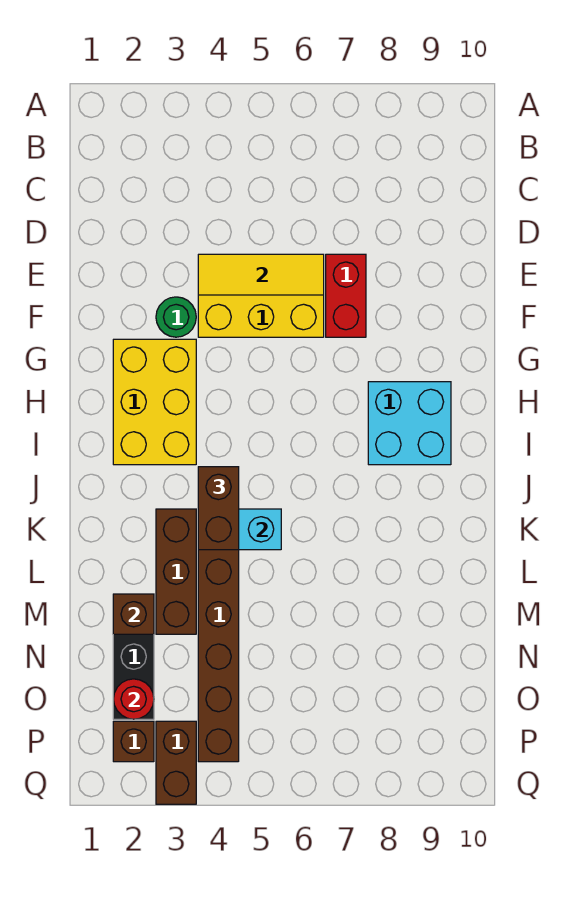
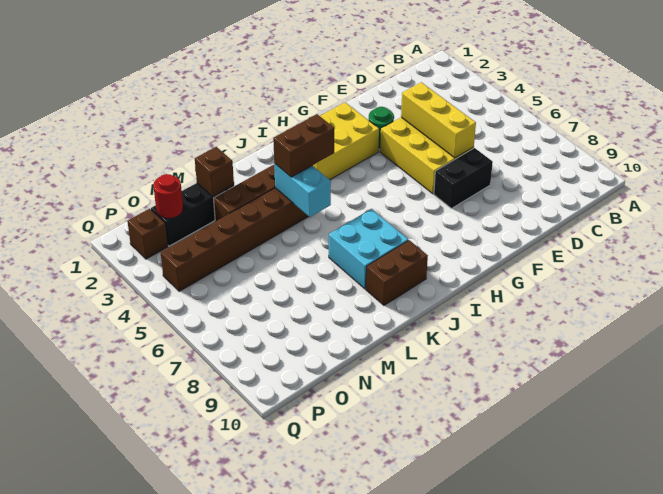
yellow 1x3 tile [198,254,324,295] -> yellow 1x3 brick [401,82,476,158]
red 1x2 brick [326,254,366,337] -> black 1x2 brick [434,148,493,208]
cyan 2x2 brick [368,382,451,465] -> cyan 2x2 brick moved to [329,209,408,289]
brown 1x2 brick [156,721,196,804] -> brown 1x2 brick moved to [366,240,428,305]

